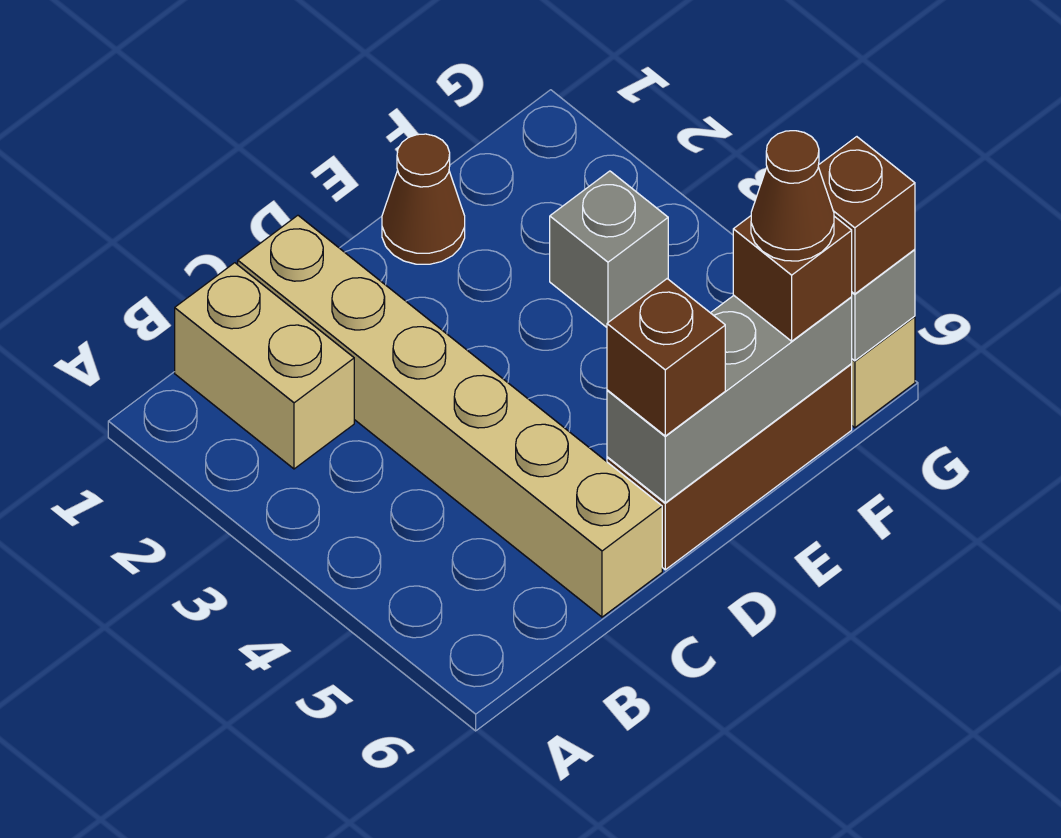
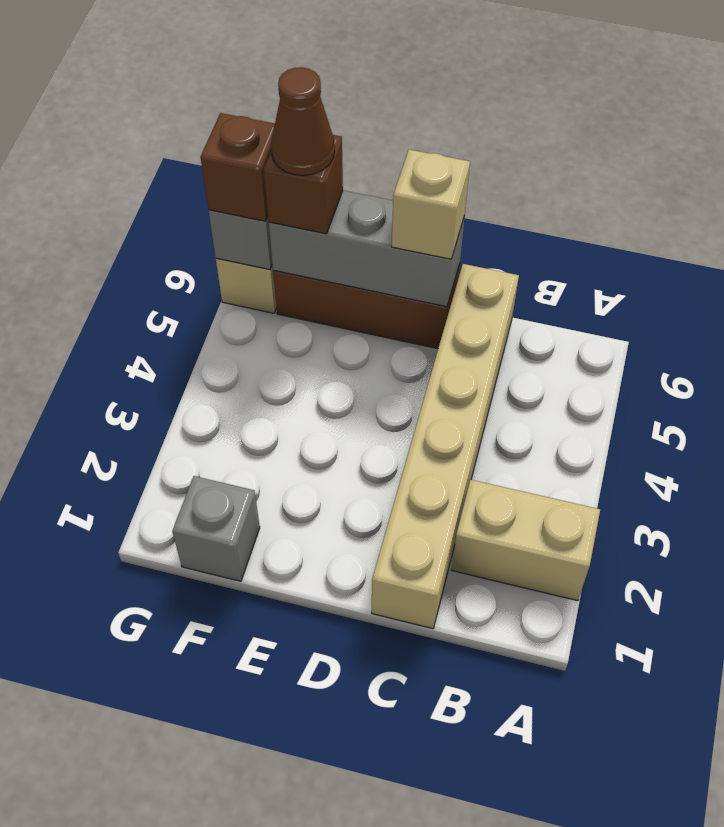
tan 1x2 brick [175,263,354,469] -> tan 1x2 brick turned to [452,480,600,601]
brown 1x1 brick [607,279,725,436] -> tan 1x1 brick [392,150,470,259]
brown 1x1 cone [382,134,465,264] -> none
grey 1x1 brick [550,171,668,327] -> grey 1x1 brick moved to [172,476,260,581]

